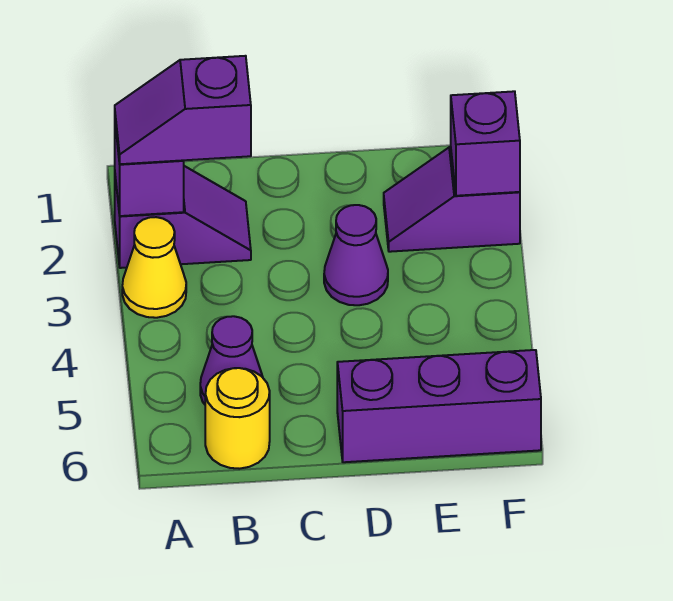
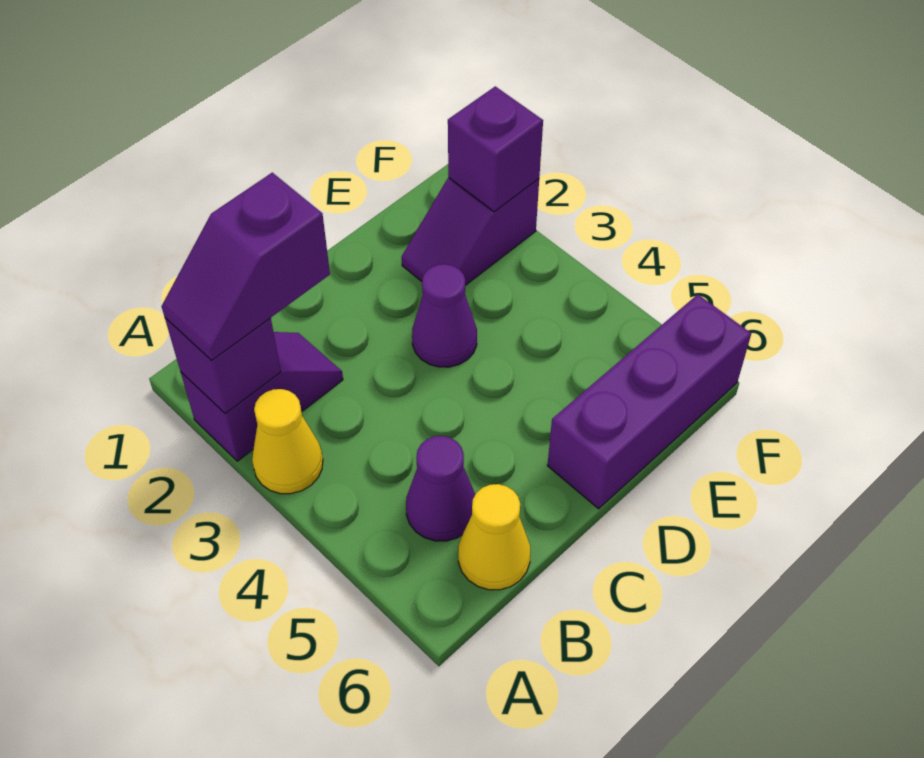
yellow 1x1 round brick [205,368,270,469] -> yellow 1x1 cone [458,484,530,590]

